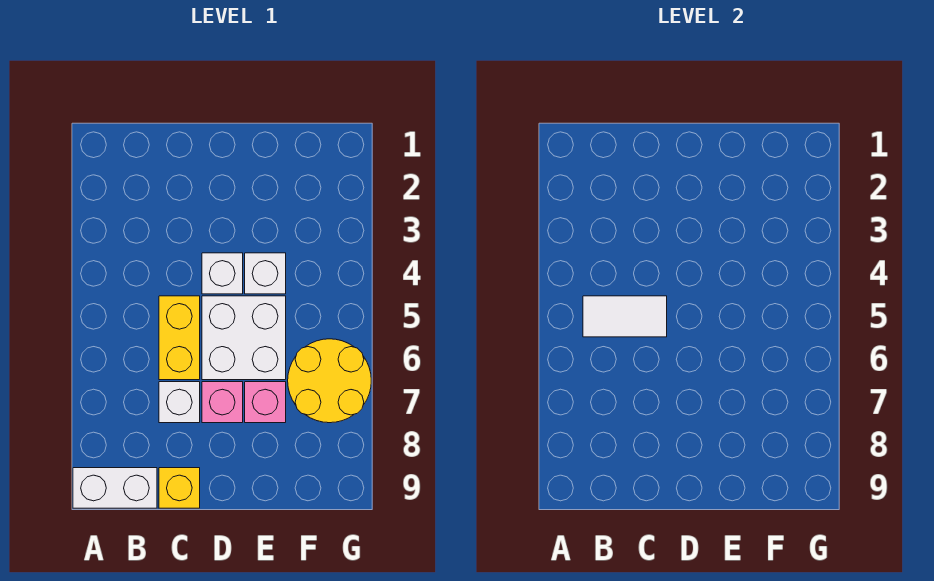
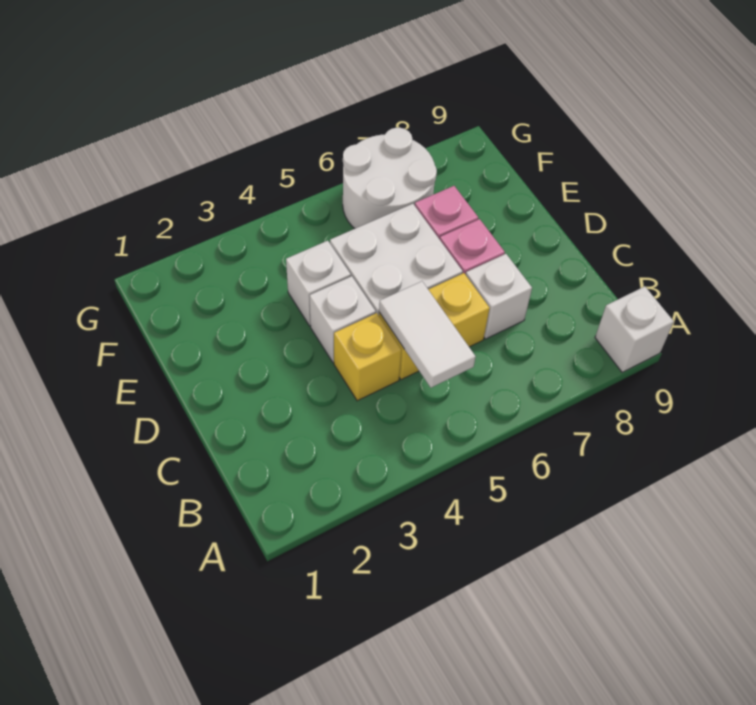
white 1x2 brick [73,468,157,508] -> white 1x1 brick [595,286,674,372]
yellow 1x1 brick [159,468,200,508] -> yellow 1x1 brick moved to [334,313,401,401]
yellow 2x2 round brick [288,339,371,423] -> white 2x2 round brick [343,128,437,228]

